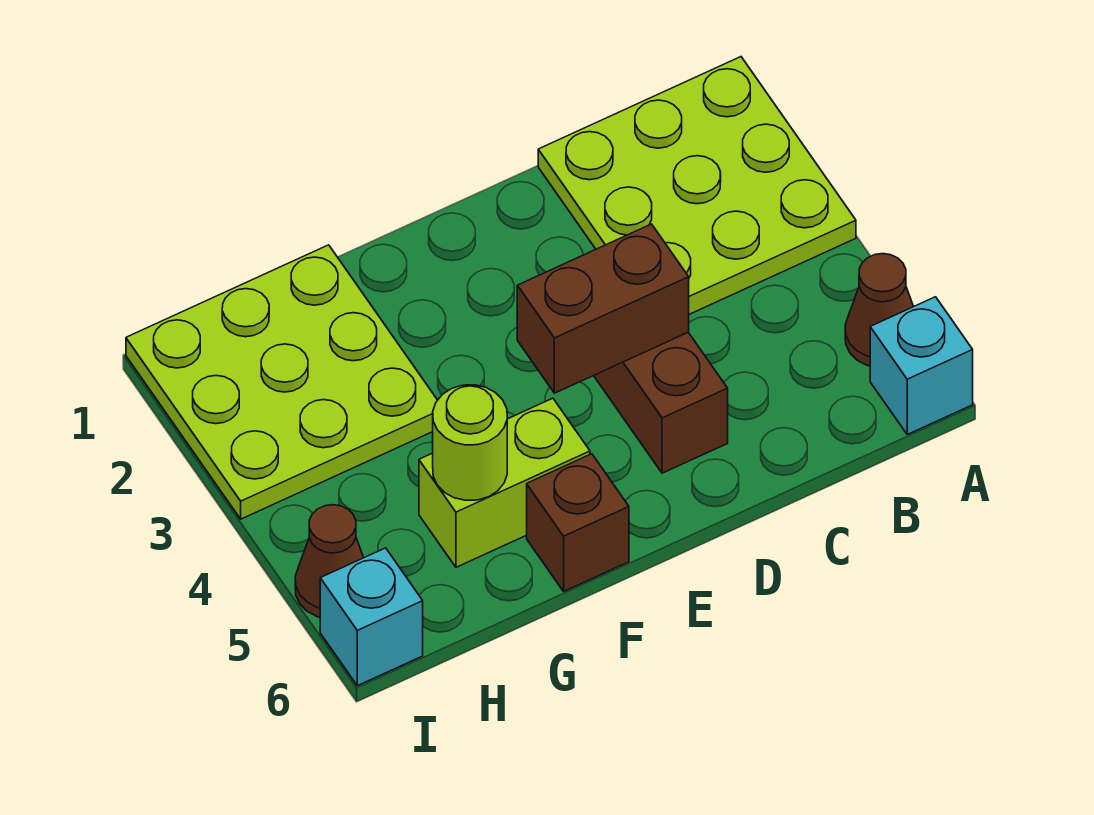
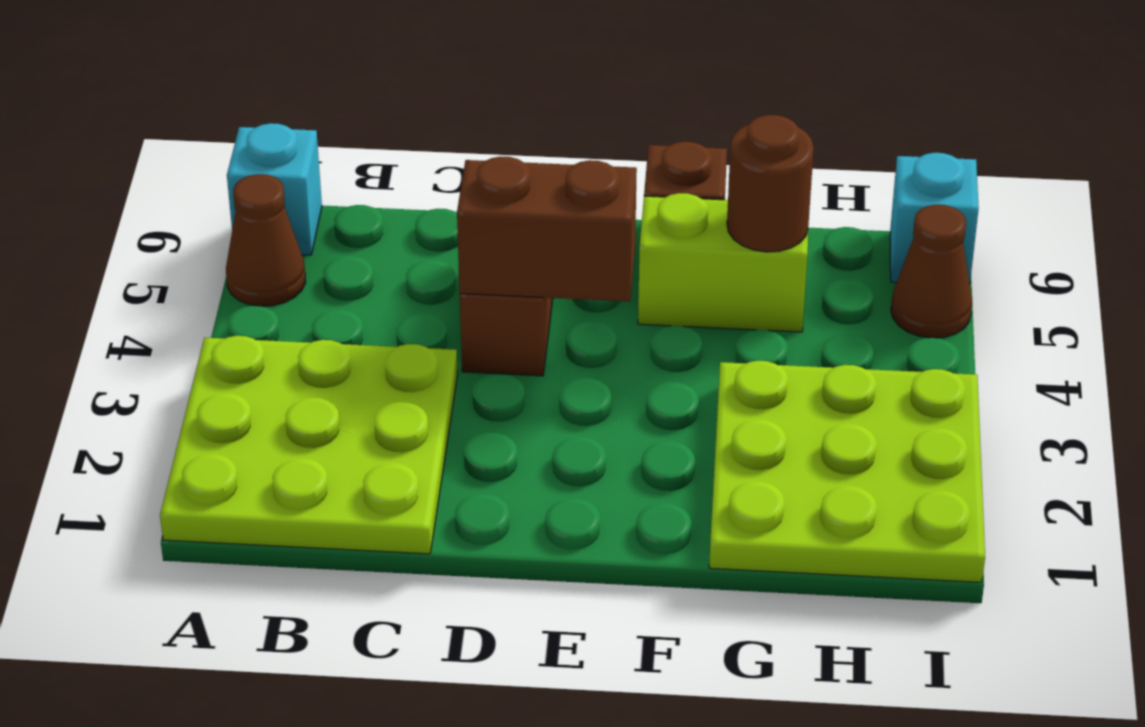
lime 1x1 round brick [433,385,507,500] -> brown 1x1 round brick [727,115,814,252]

